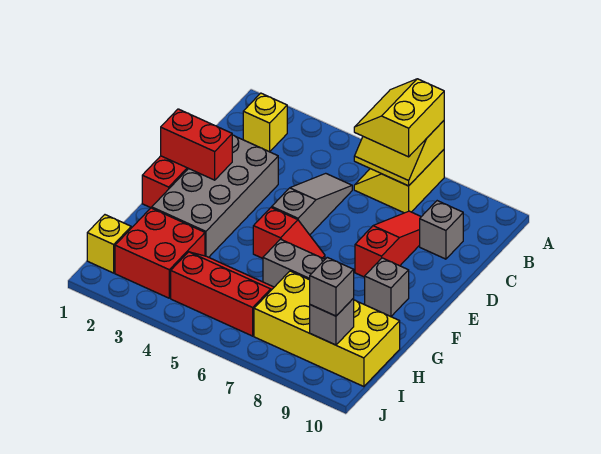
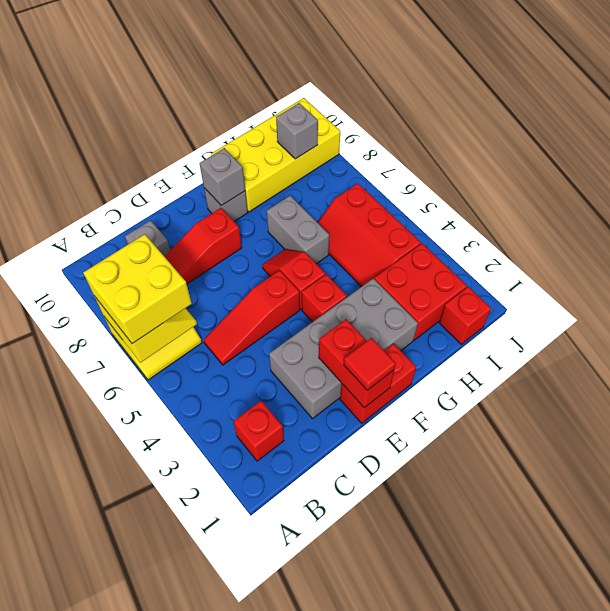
yellow 2x2 slope [354,79,444,157] -> yellow 2x2 brick [83,234,192,344]
yellow 1x1 brick [243,93,287,152] -> red 1x1 brick [234,401,284,461]
grey 1x3 slope [272,173,352,235] -> red 1x3 slope [204,270,300,365]
none -> red 1x1 tile [344,338,396,390]
none -> red 1x1 brick [302,274,347,322]
yellow 2x4 brick [254,271,400,387] -> yellow 2x4 brick turned to [211,98,340,212]
yellow 1x1 brick [87,215,131,273] -> red 1x1 brick [439,287,491,344]
grey 1x1 brick [310,257,354,316] -> grey 1x1 brick moved to [200,148,245,206]

